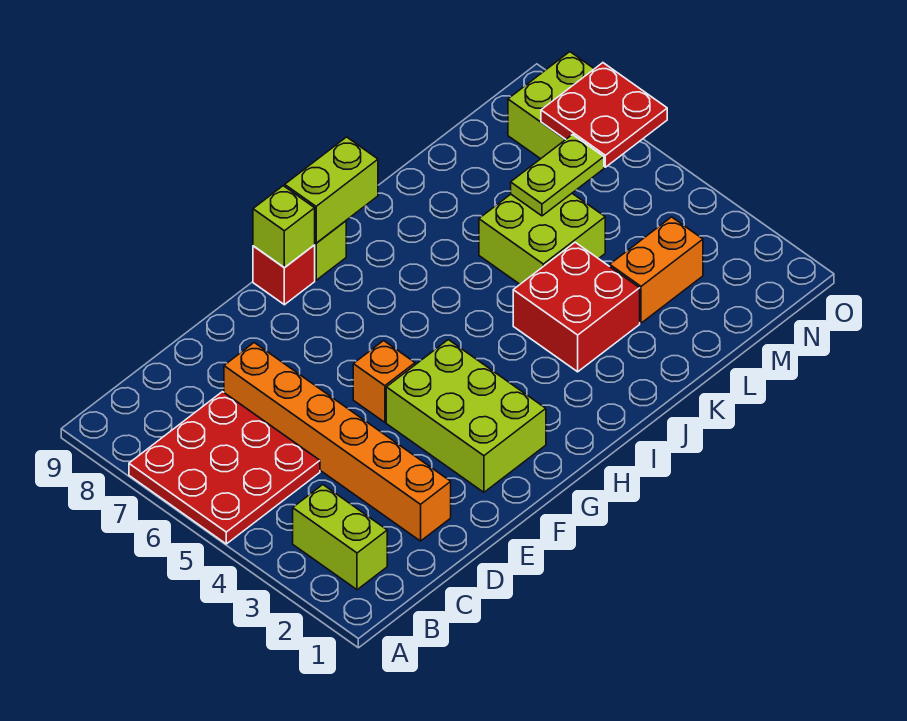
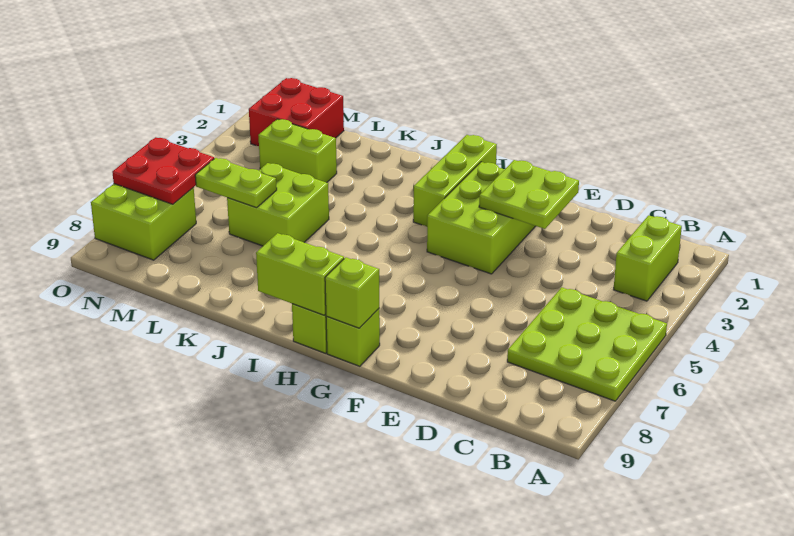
red 3x3 plate [129,392,320,544] -> lime 3x3 plate [507,287,667,401]
orange 1x6 brick [224,343,451,541] -> none
none -> lime 2x2 plate [479,160,579,229]
orange 1x1 brick [353,341,415,422] -> none
red 1x1 brick [253,245,315,305] -> lime 1x1 brick [326,309,380,366]
none -> lime 1x3 brick [413,135,497,227]
red 2x2 brick [513,242,640,372] -> red 2x2 brick moved to [249,78,344,146]
orange 1x2 brick [610,217,703,323] -> lime 1x2 brick [258,119,337,183]

